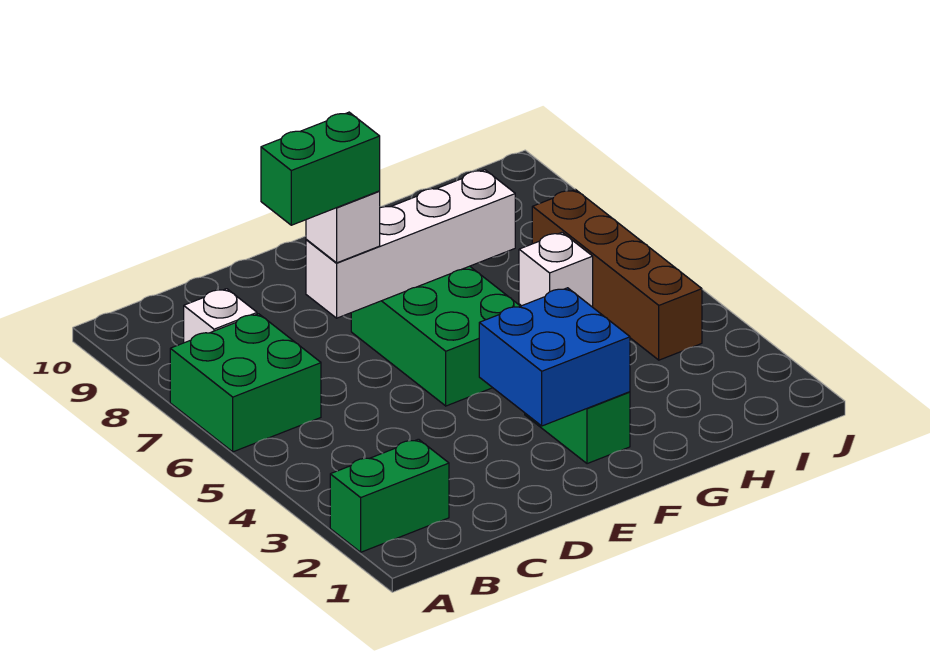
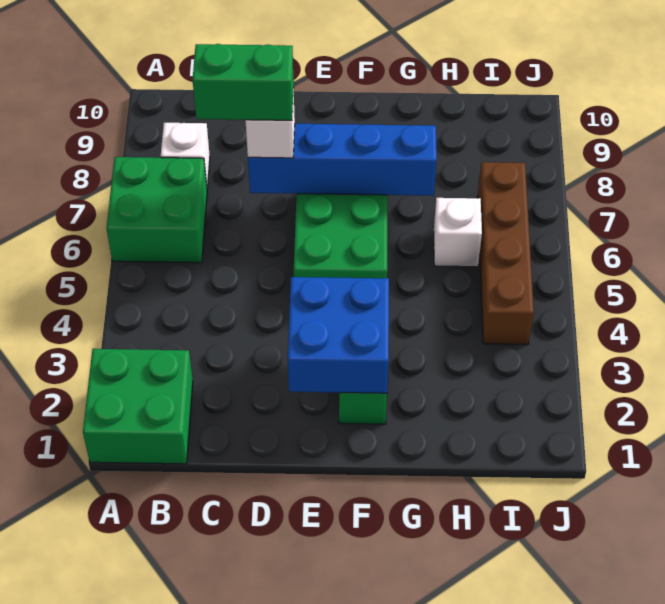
green 1x2 brick [330,439,449,552] -> green 2x2 brick [83,349,193,464]
white 1x4 brick [306,170,515,318] -> blue 1x4 brick [248,124,437,196]

